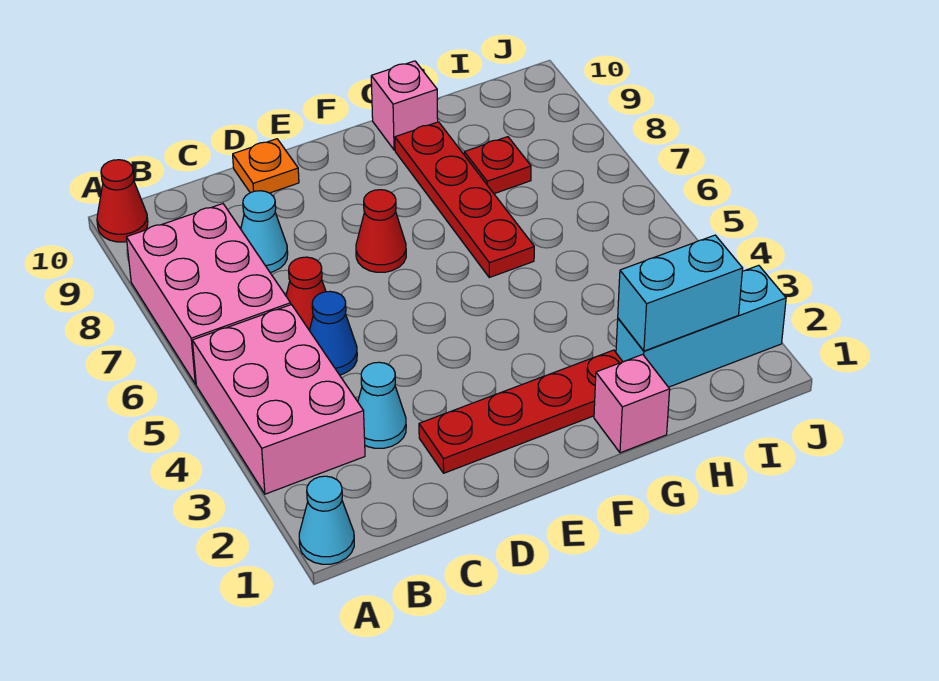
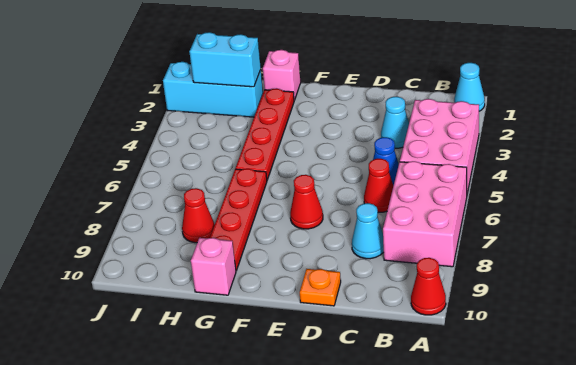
red 1x4 plate [419,350,623,473] -> red 1x4 plate turned to [235,89,294,180]
red 1x1 plate [464,137,531,194] -> red 1x1 cone [182,188,215,243]

